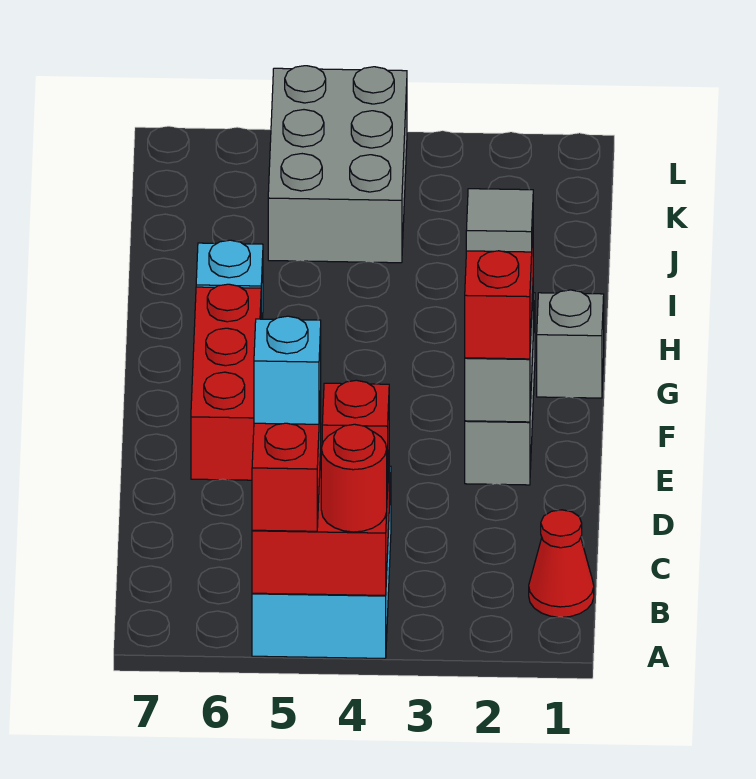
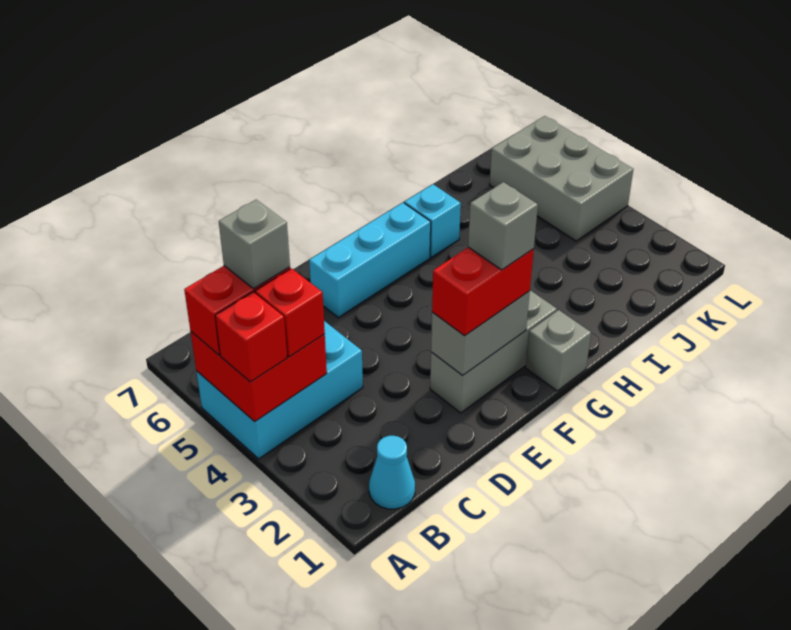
red 1x1 round brick [321,424,387,532] -> red 1x1 brick [215,292,287,382]
red 1x1 cone [529,510,594,617] -> cyan 1x1 cone [369,436,415,509]
cyan 1x1 brick [254,316,321,424] -> grey 1x1 brick [219,200,290,289]
red 1x3 brick [191,284,261,480] -> cyan 1x3 brick [309,203,431,317]
grey 1x1 tile [466,189,533,252] -> grey 1x1 brick [468,182,538,270]
grey 2x3 brick [268,66,407,263] -> grey 2x3 brick turned to [489,116,633,241]

